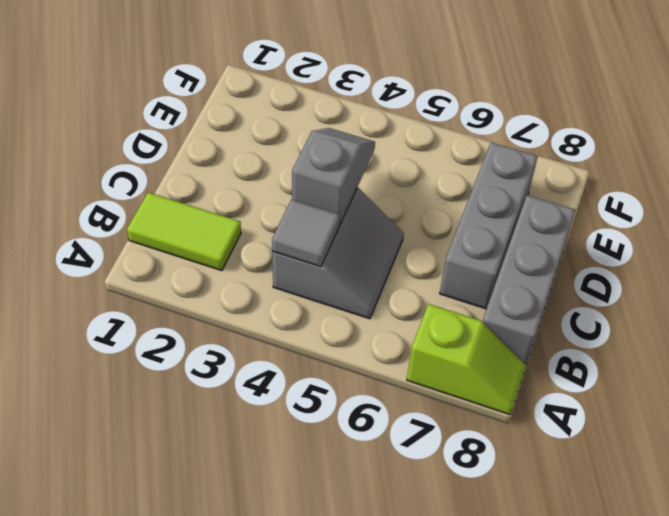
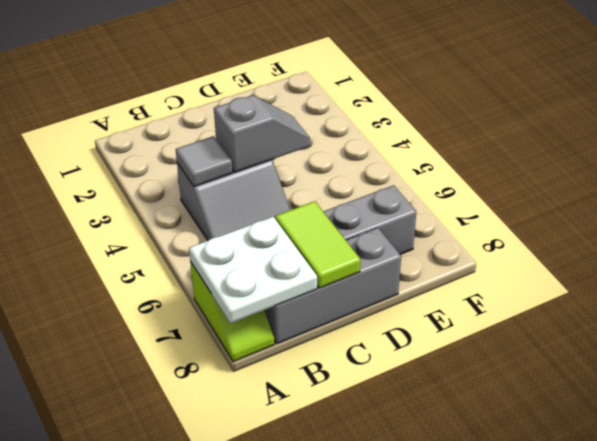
none -> white 2x2 plate [189,217,317,323]
lime 1x2 tile [127,192,241,271] -> lime 1x2 tile moved to [275,201,360,288]

